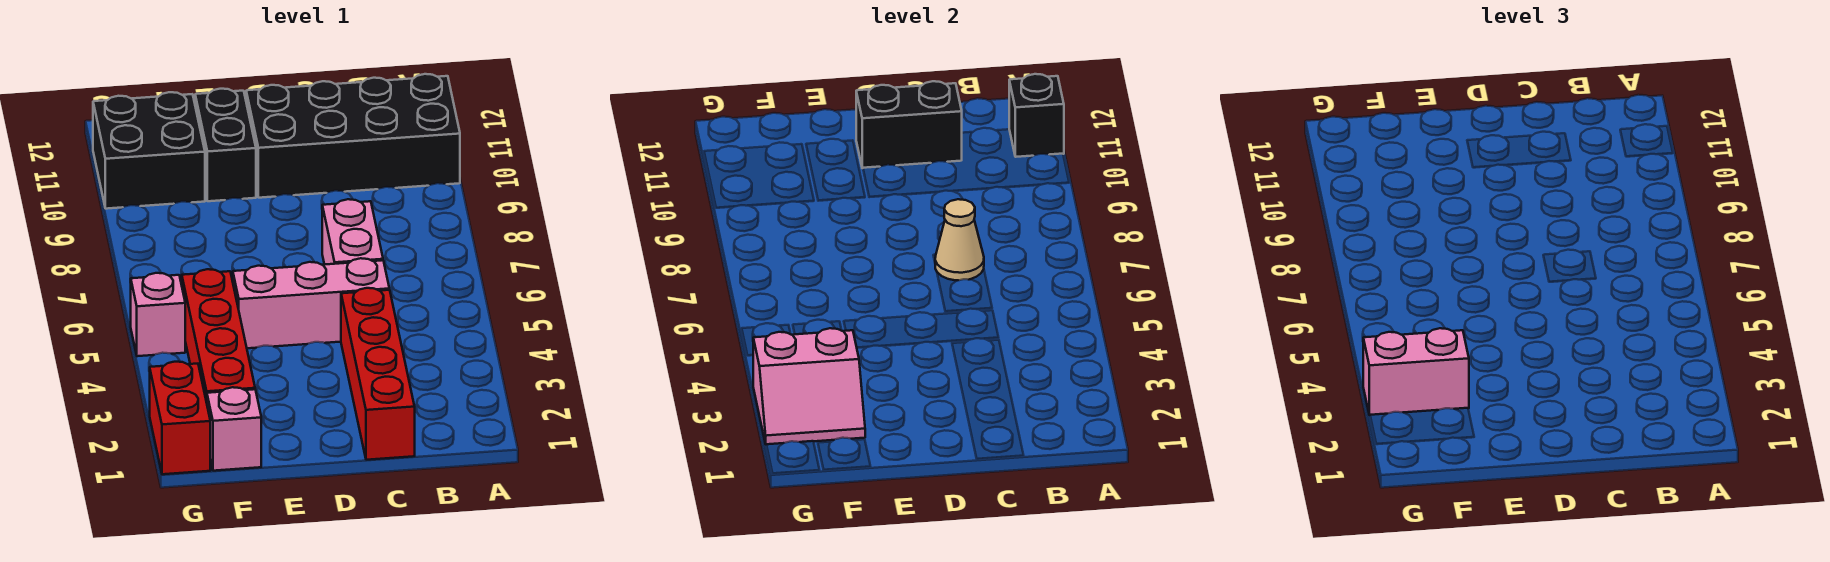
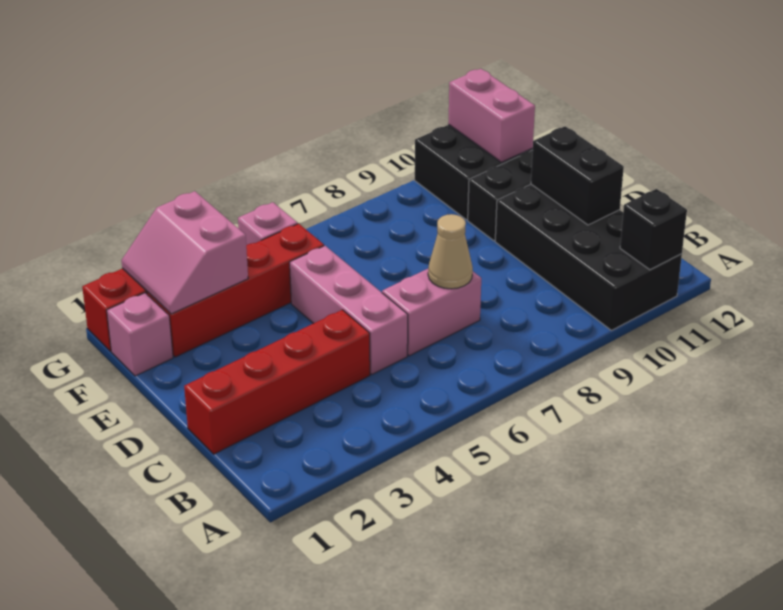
pink 1x2 brick [1363,328,1469,415] -> pink 1x2 brick moved to [448,69,535,162]

